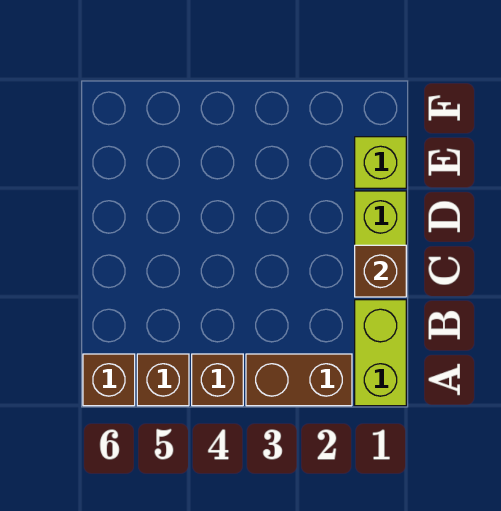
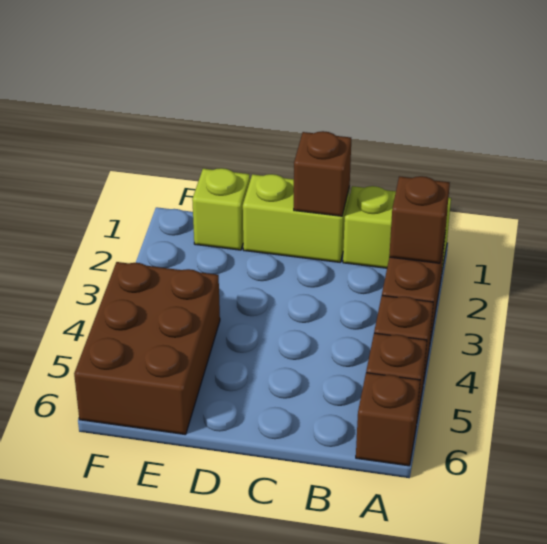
none -> brown 1x1 brick [389,176,450,263]
none -> brown 2x3 brick [74,262,220,435]

